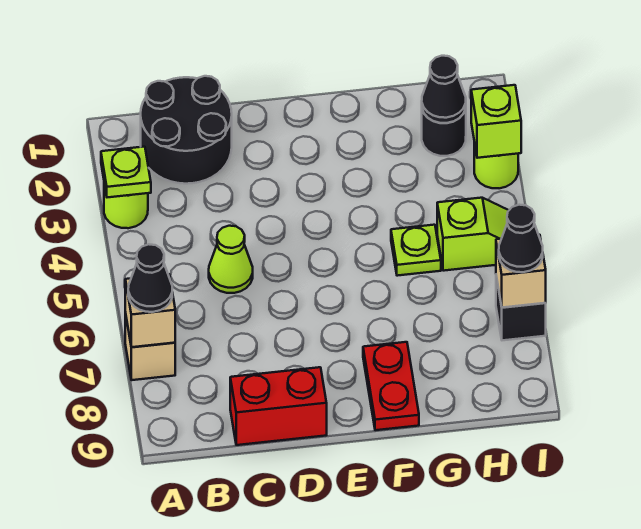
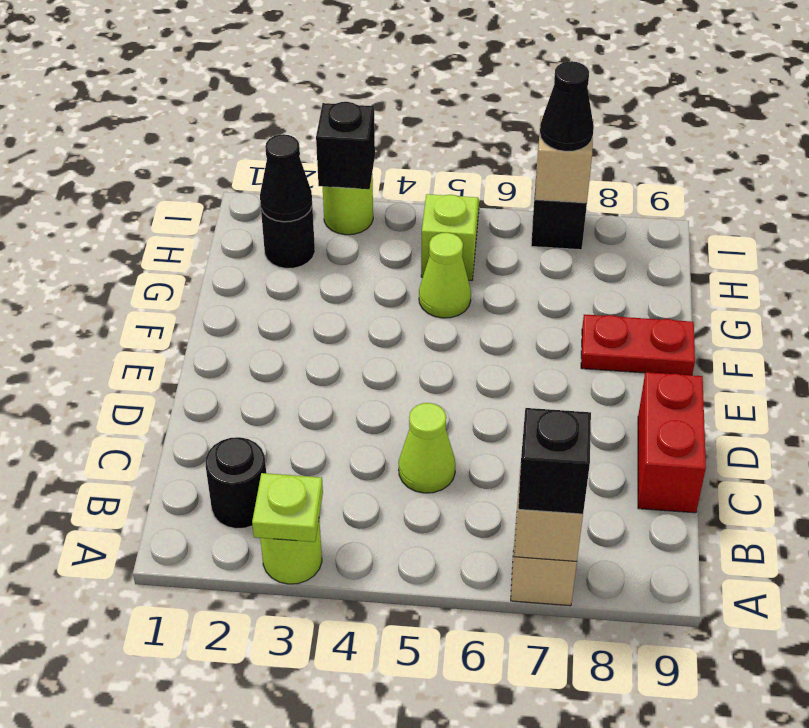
black 1x1 cone [128,244,172,312] -> black 1x1 brick [518,408,591,514]
black 2x2 round brick [141,76,232,184] -> black 1x1 round brick [206,437,266,529]
lime 1x1 plate [391,225,441,276] -> lime 1x1 cone [419,233,471,318]
lime 1x1 brick [471,85,521,158] -> black 1x1 brick [316,102,375,189]

